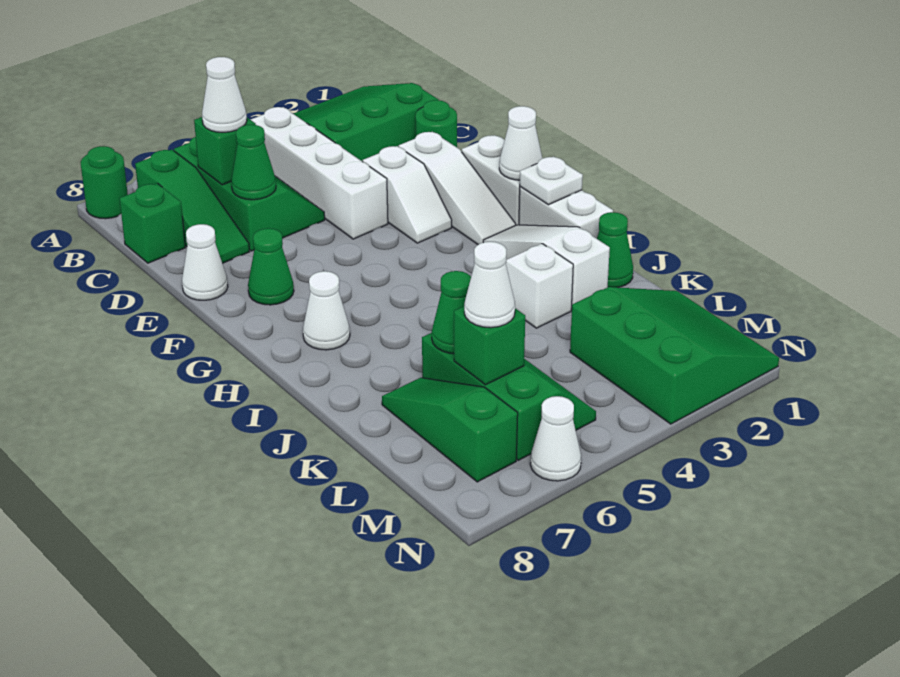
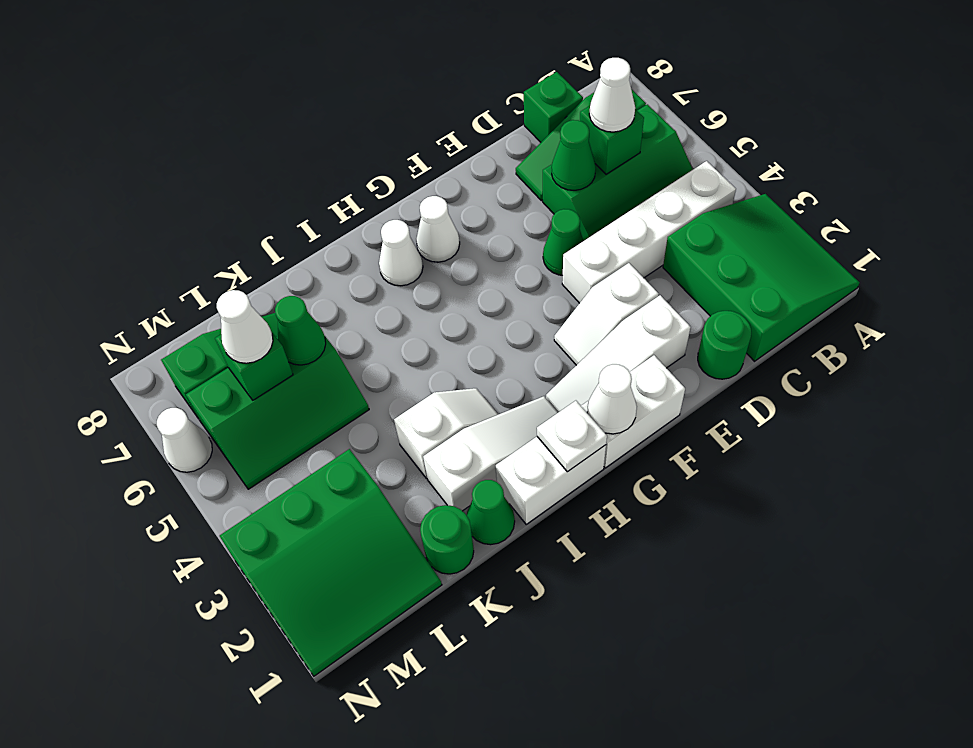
green 1x1 round brick [81,146,128,219] -> green 1x1 round brick moved to [420,505,474,574]
white 1x1 cone [182,224,228,300] -> white 1x1 cone moved to [416,196,460,262]
green 1x1 cone [248,228,294,305] -> green 1x1 cone moved to [543,209,583,275]

